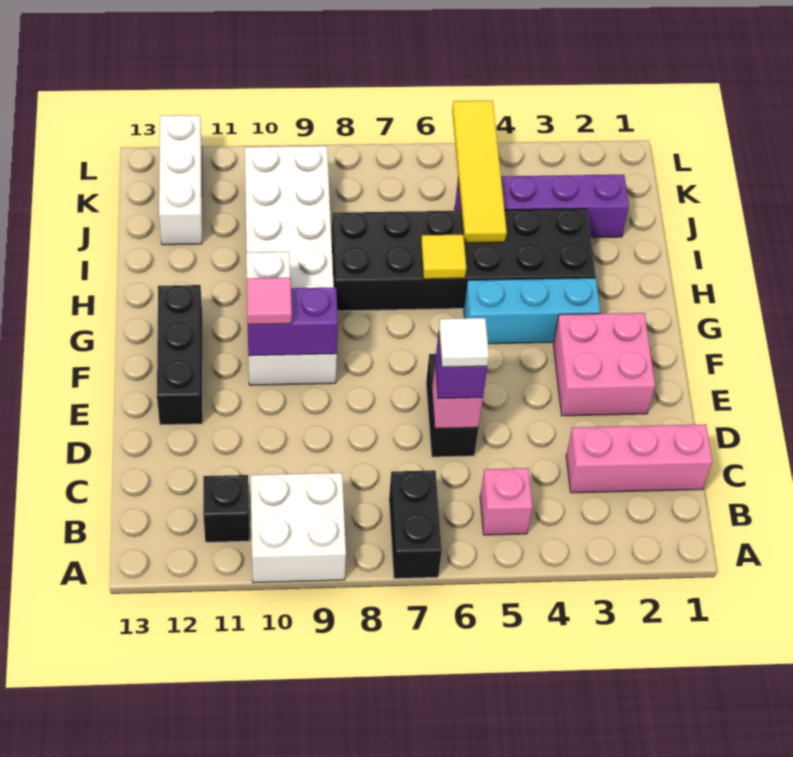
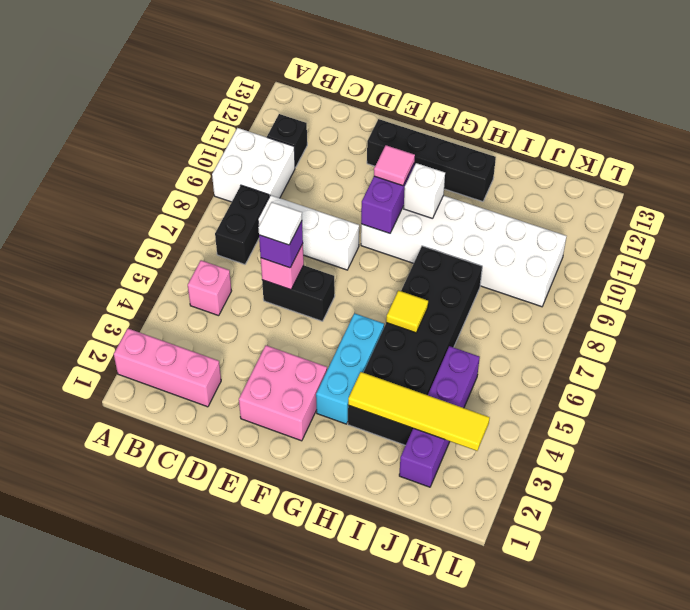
black 1x2 brick [389,470,442,579] -> black 1x2 brick turned to [215,185,269,264]
pink 1x3 brick [566,424,712,493] -> pink 1x3 brick turned to [114,329,221,407]
black 1x3 brick [157,285,203,425] -> black 1x4 brick [367,119,496,202]
yellow 1x4 tile [452,101,507,243] -> yellow 1x4 tile moved to [348,372,490,451]
white 1x3 brick [159,115,202,245] -> white 1x3 brick moved to [258,195,359,270]

